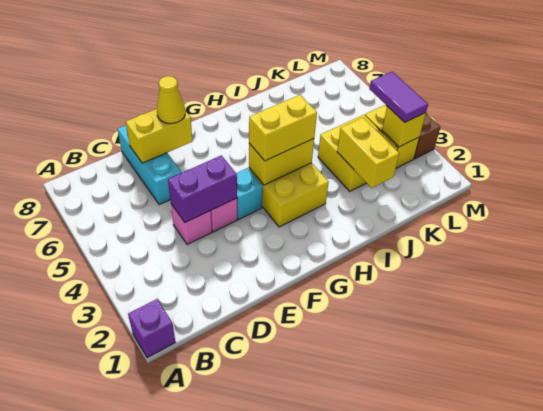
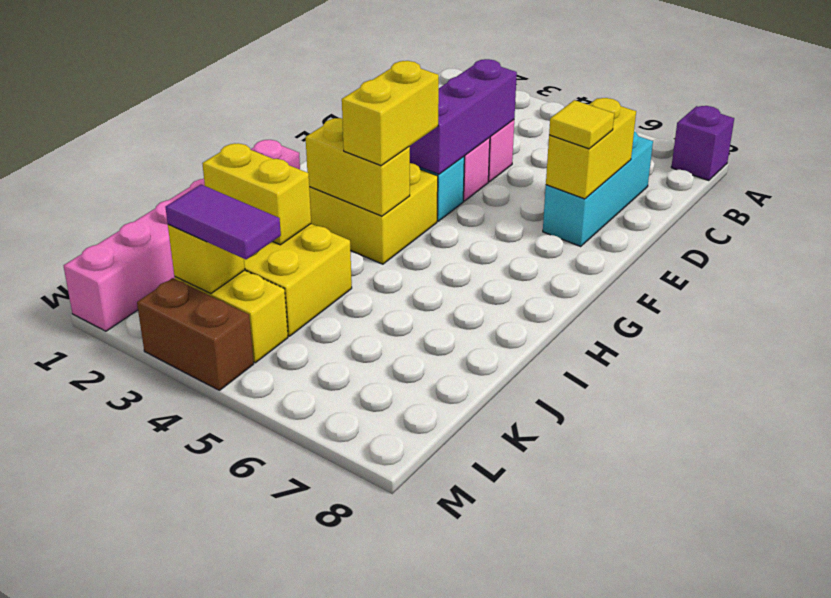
purple 1x1 brick [128,299,175,358] -> purple 1x1 brick moved to [671,106,734,180]
purple 1x2 brick [168,155,237,222] -> purple 1x3 brick [409,59,517,174]
cyan 1x3 brick [118,125,181,205] -> cyan 1x3 brick turned to [543,131,653,246]
yellow 1x1 cone [157,76,185,124] -> yellow 1x1 tile [549,100,614,149]
yellow 1x2 brick [249,139,314,185] -> yellow 1x2 brick turned to [306,118,410,216]
none -> pink 1x6 brick [64,140,300,331]

